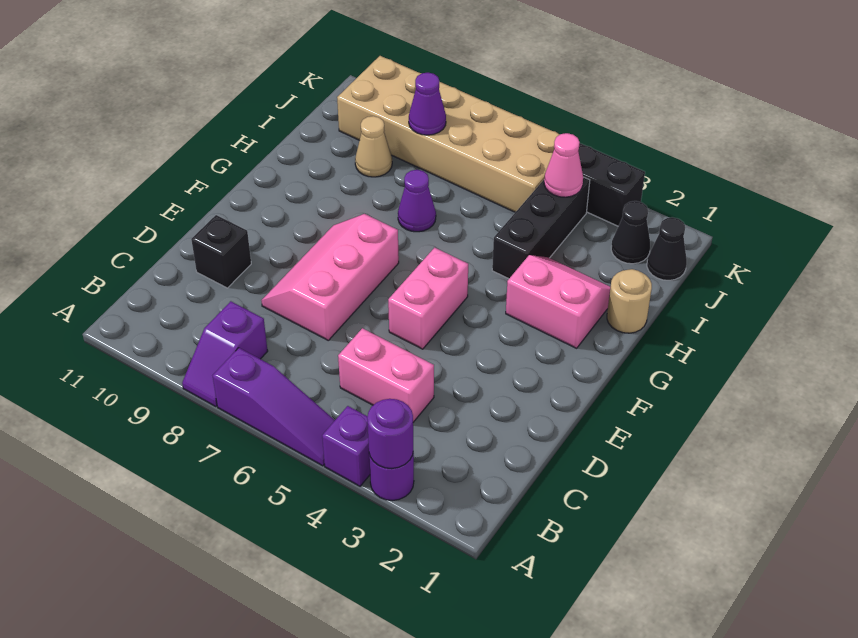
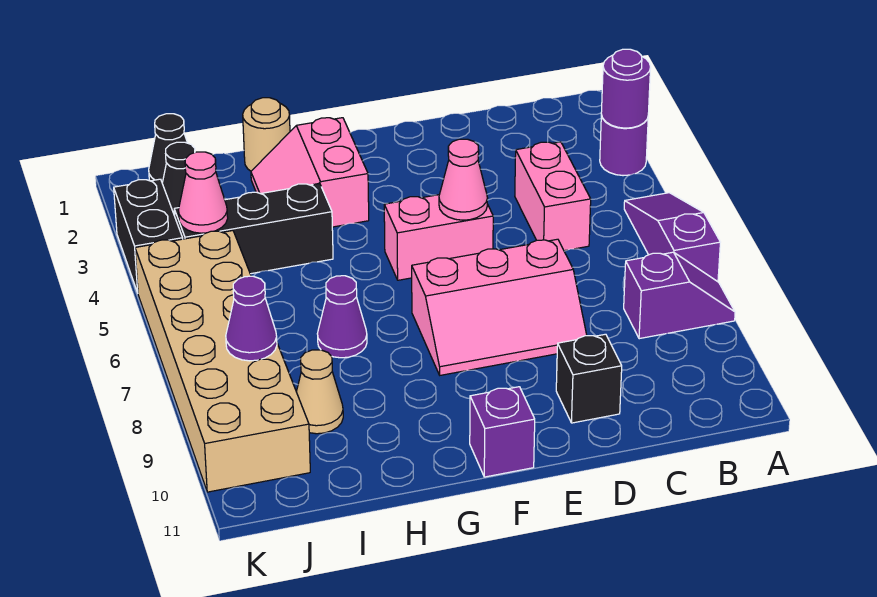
purple 1x1 brick [322,406,370,486] -> purple 1x1 brick moved to [470,387,535,477]
none -> pink 1x1 cone [439,139,487,220]

